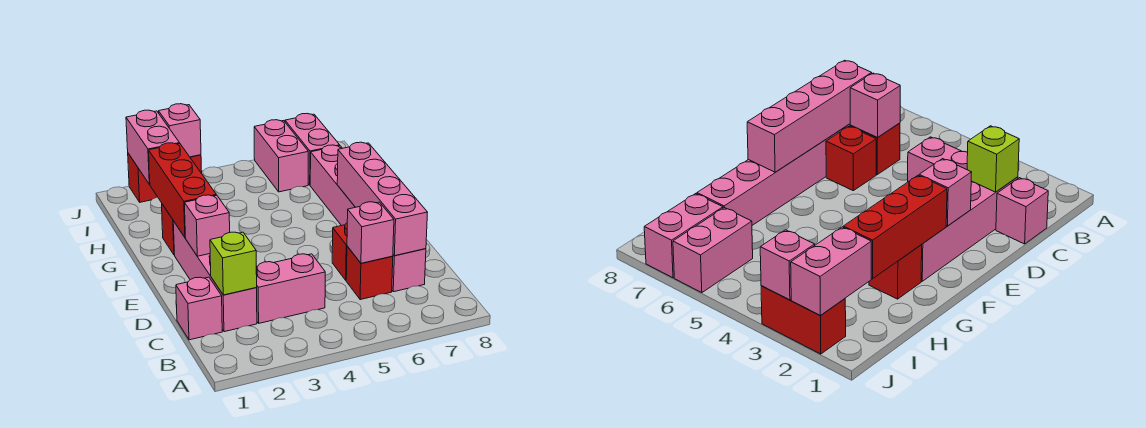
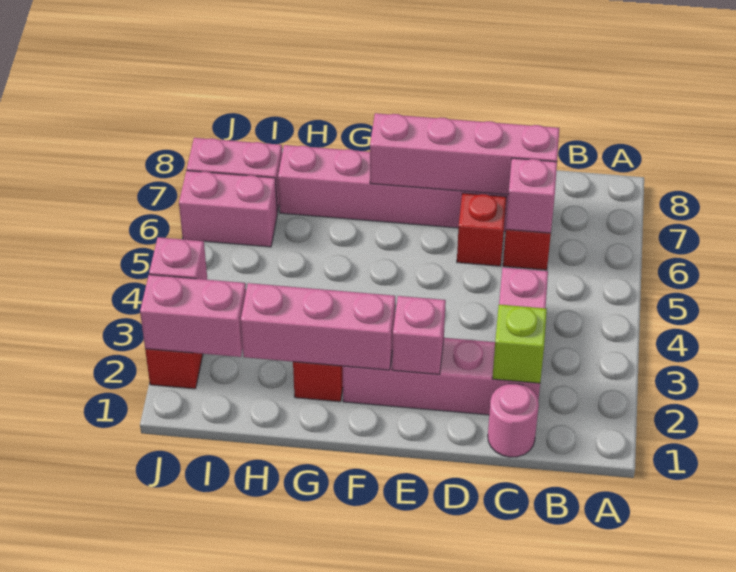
pink 1x1 brick [176,277,222,340] -> pink 1x1 round brick [488,384,539,457]
red 1x3 brick [149,143,216,237] -> pink 1x3 brick [241,283,395,370]

